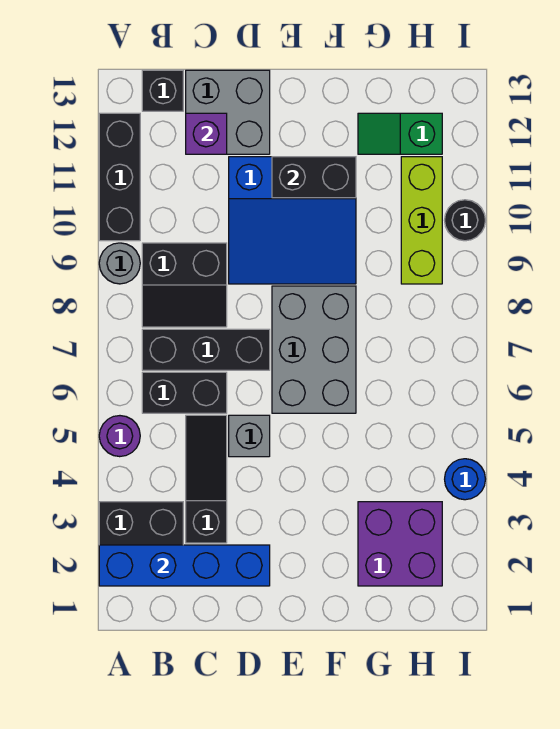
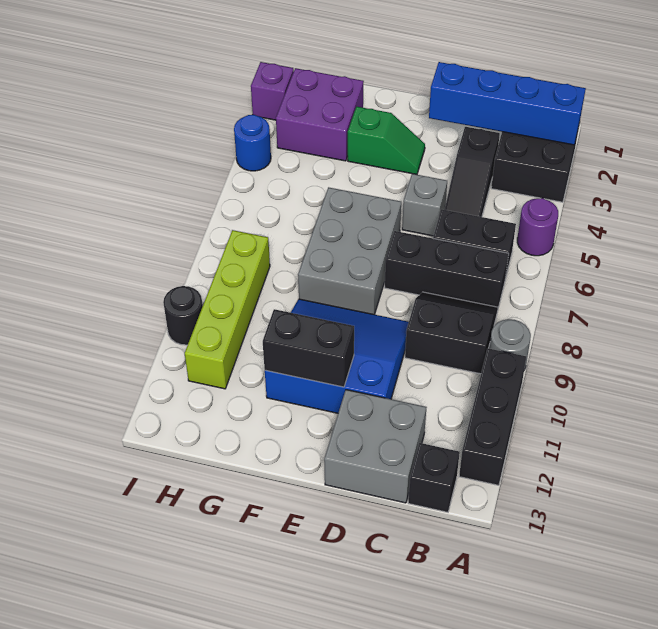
purple 1x1 brick [186,113,227,154] -> purple 1x1 brick moved to [251,62,294,120]
green 1x2 slope [358,113,442,154] -> green 1x2 slope moved to [348,107,425,175]
lime 1x3 brick [401,157,442,284] -> lime 1x4 brick [185,230,270,389]

